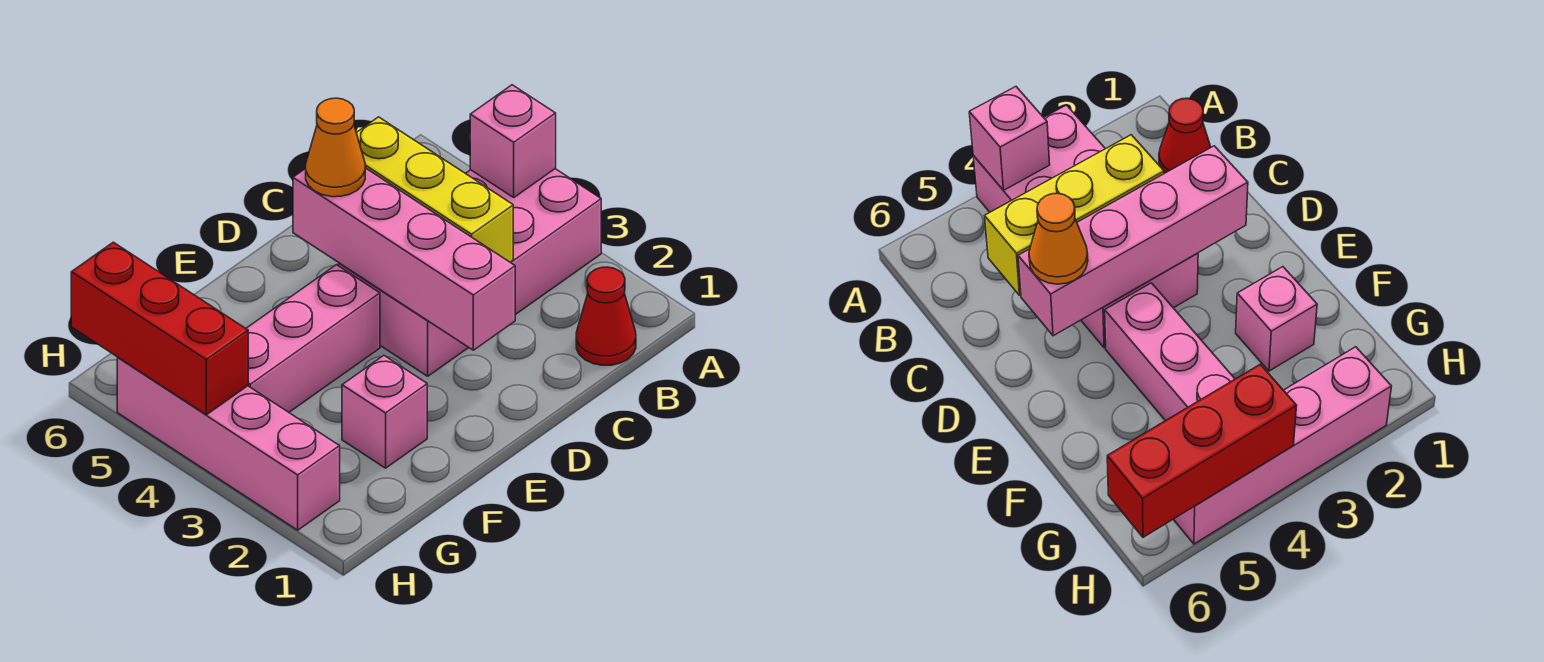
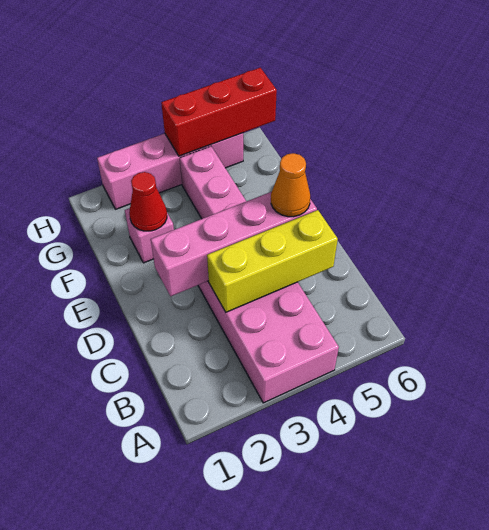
pink 1x1 brick [470,85,556,197] -> none
red 1x1 cone [576,267,636,365] -> red 1x1 cone moved to [129,172,167,231]

